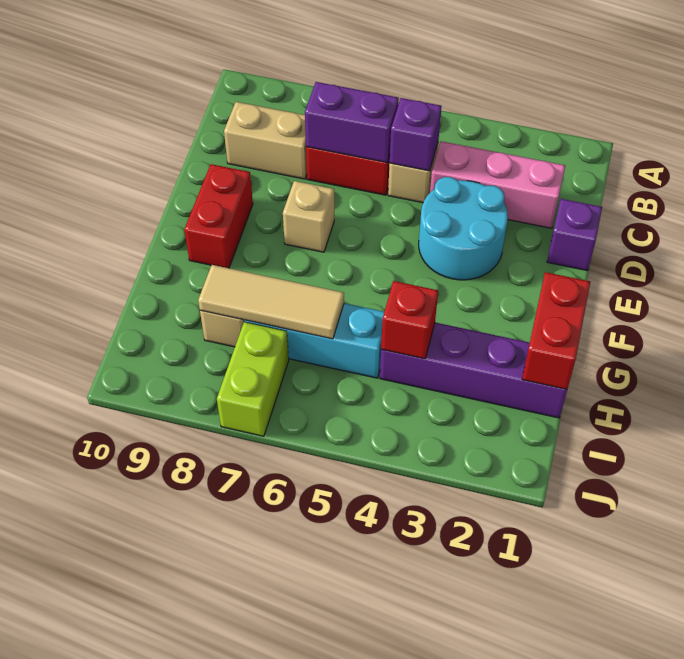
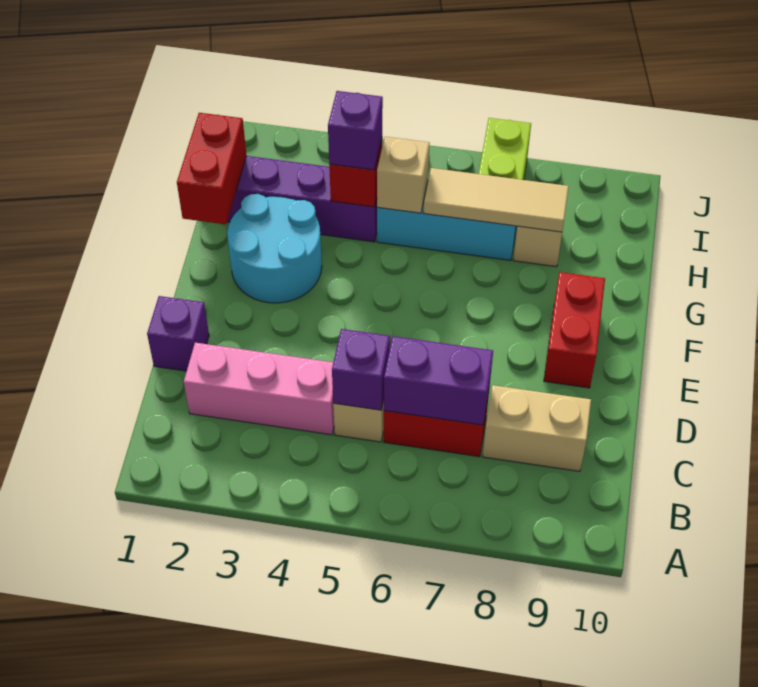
cyan 2x2 round brick [419,177,508,280] -> cyan 2x2 round brick moved to [227,194,322,303]
tan 1x1 brick [283,181,334,252] -> tan 1x1 brick moved to [377,137,429,213]
none -> purple 1x1 brick [328,91,383,170]

